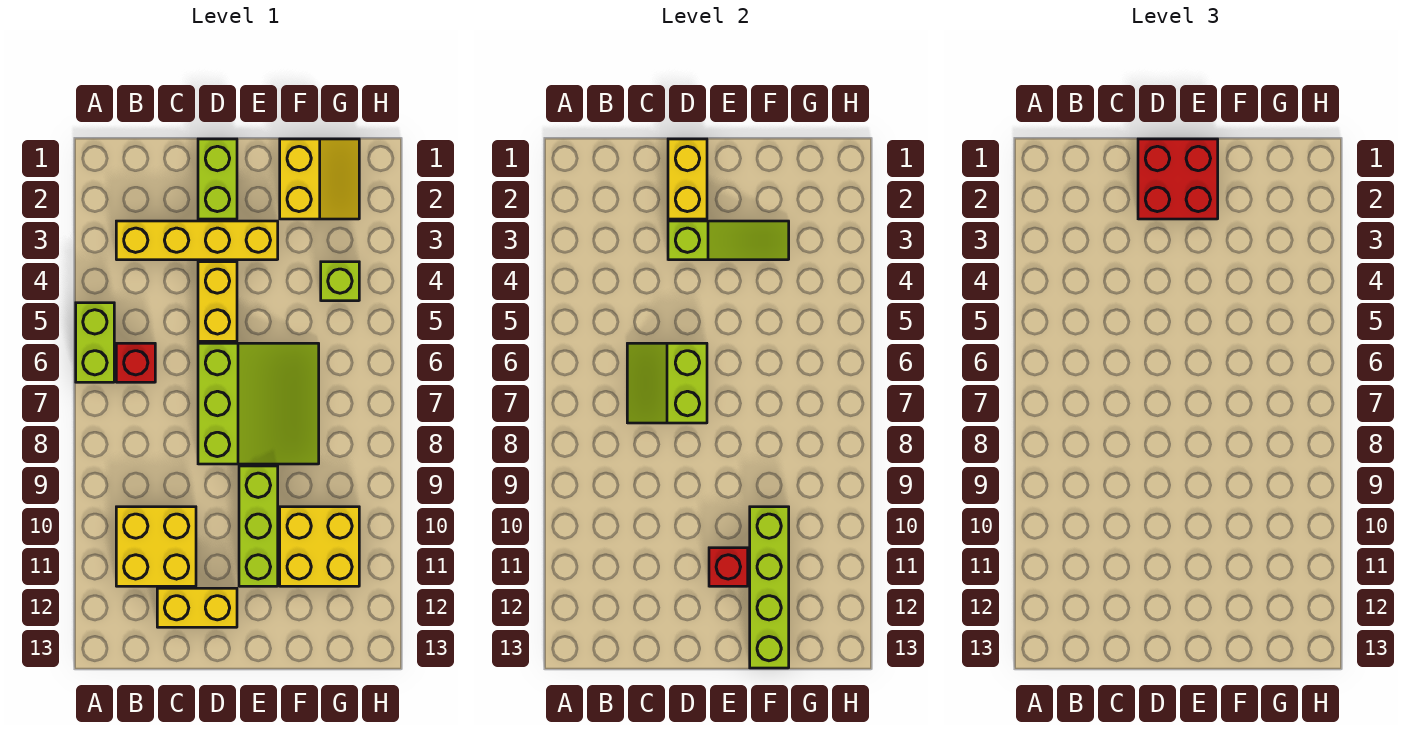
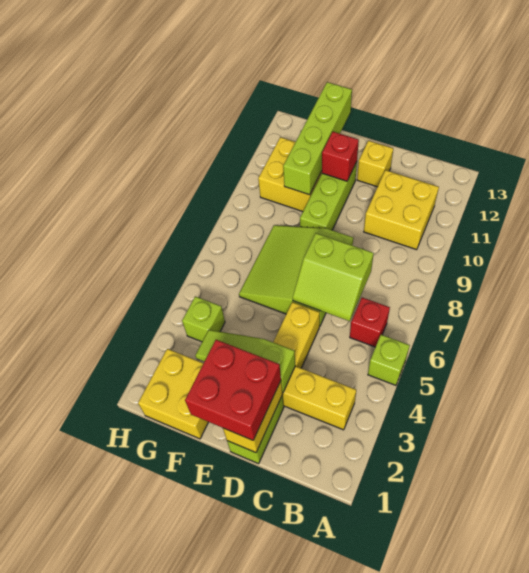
lime 1x2 brick [76,303,114,382] -> lime 1x1 brick [368,335,410,385]
lime 2x2 slope [627,343,707,423] -> lime 2x2 slope turned to [293,233,374,321]
yellow 1x2 brick [157,588,237,627] -> yellow 1x1 brick [357,141,393,187]
yellow 2x2 slope [280,139,359,219] -> yellow 2x2 brick [138,349,208,439]

